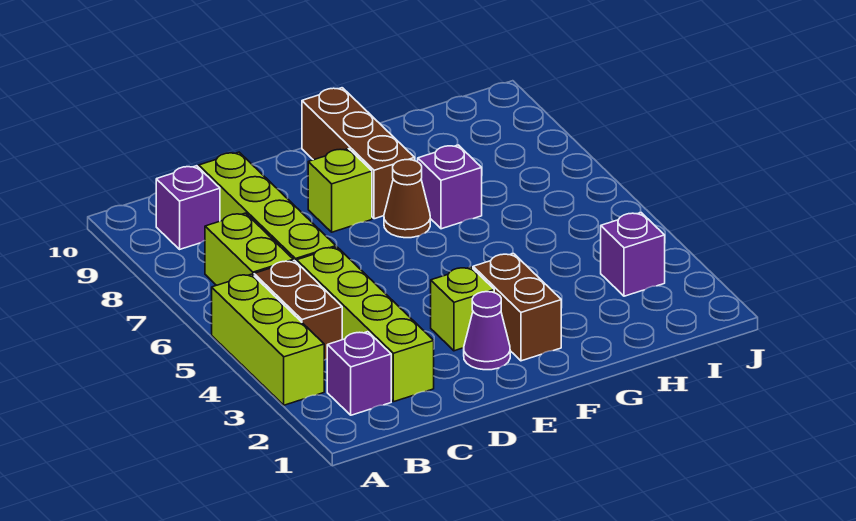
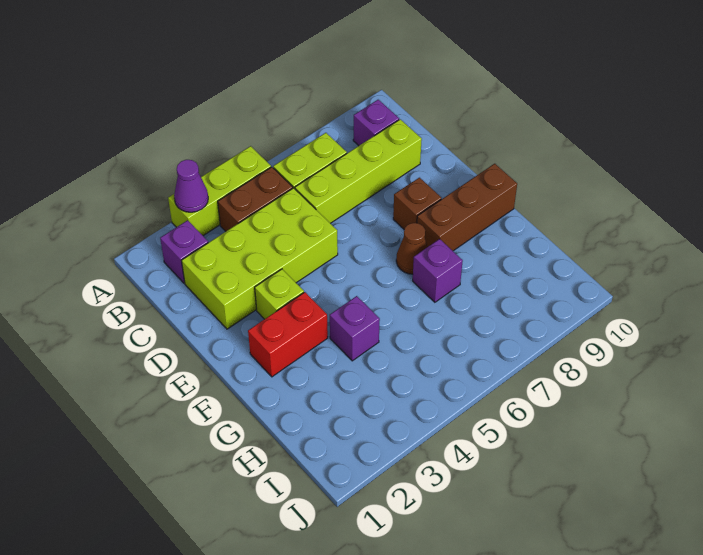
lime 1x4 brick [297,247,434,402] -> lime 2x4 brick [182,188,338,329]
purple 1x1 cone [464,292,510,370] -> purple 1x1 cone moved to [174,160,208,212]
lime 1x1 brick [308,149,372,232] -> brown 1x1 brick [393,178,441,229]
brown 1x2 brick [473,254,561,361] -> red 1x2 brick [248,292,328,377]
purple 1x1 brick [601,213,665,296] -> purple 1x1 brick moved to [330,296,380,361]

